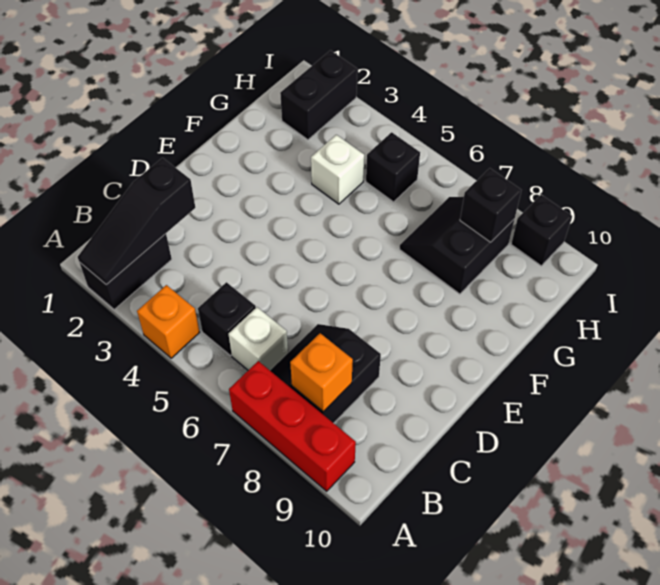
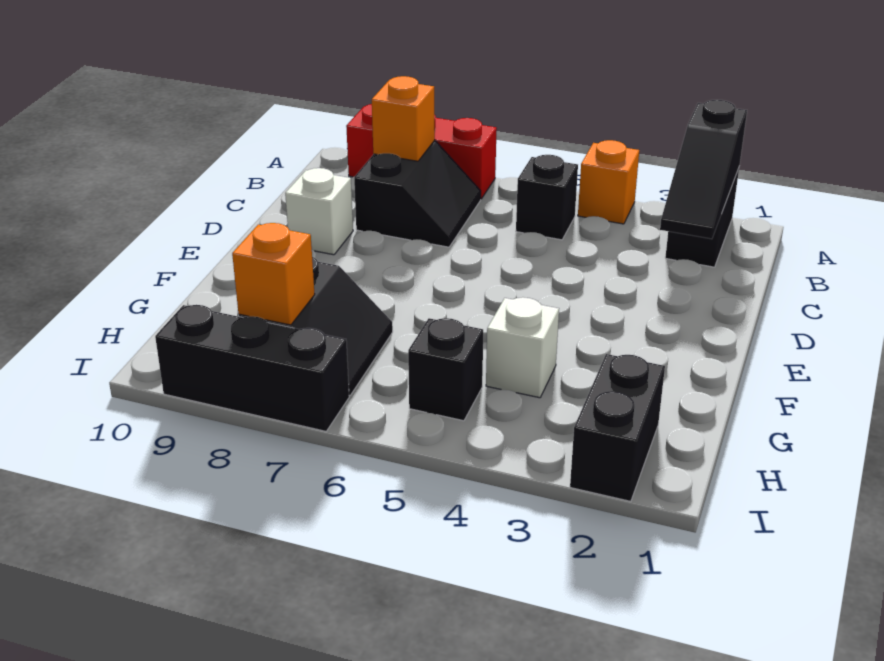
black 1x3 slope [78,158,195,285] -> black 1x3 slope turned to [660,100,747,239]
white 1x1 brick [228,307,288,370] -> white 1x1 brick moved to [285,168,353,255]
black 1x1 brick [460,168,522,242] -> orange 1x1 brick [232,223,315,325]
black 1x1 brick [511,195,572,266] -> black 1x3 brick [155,305,349,431]

